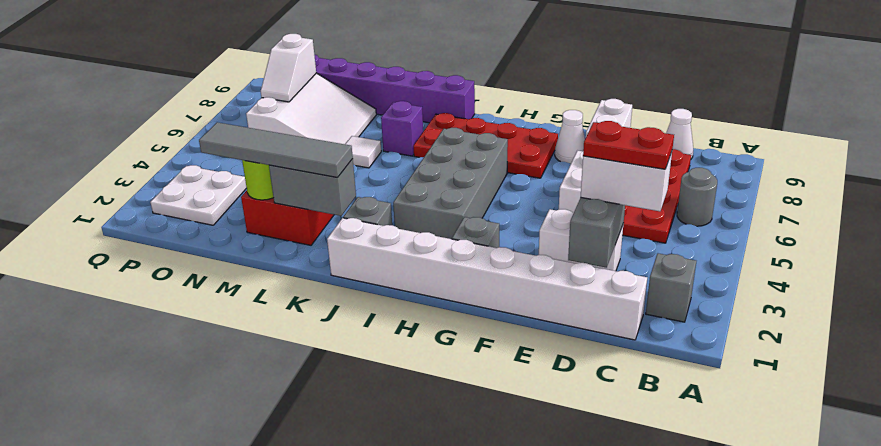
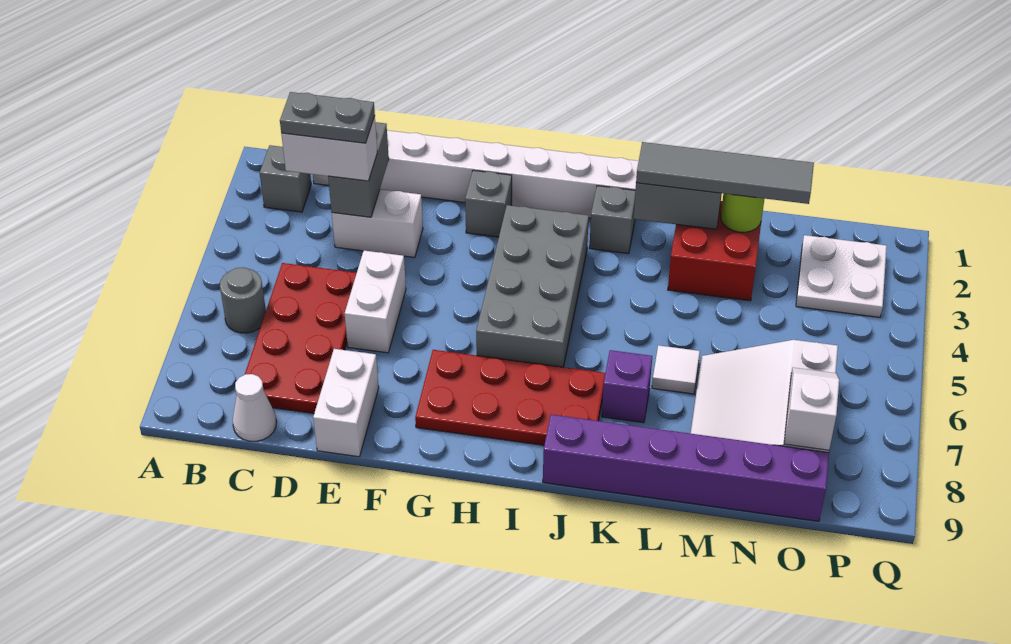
red 1x2 plate [583,121,674,169] -> grey 1x2 plate [280,92,375,143]
white 1x1 cone [555,110,585,164] -> none

